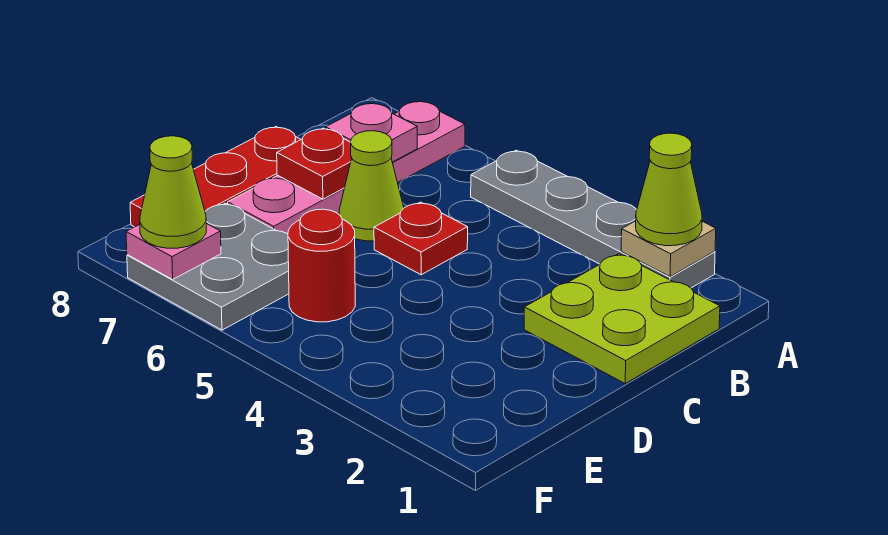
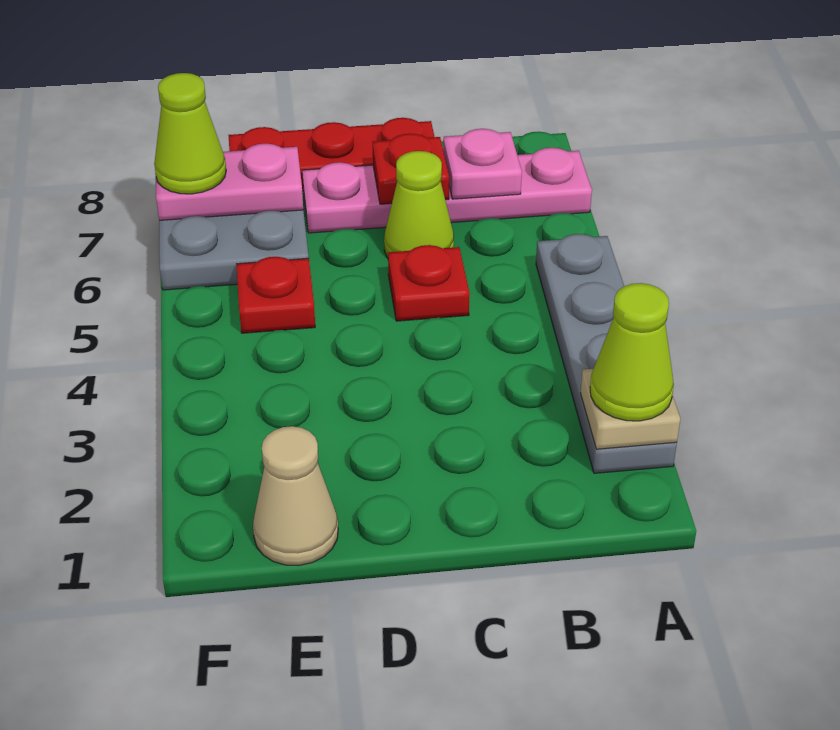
lime 2x2 plate [524,254,720,383] -> none
none -> tan 1x1 cone [253,426,338,566]
red 1x1 round brick [288,209,355,322] -> red 1x1 plate [236,257,315,333]
pink 1x1 plate [126,223,221,279] -> pink 1x2 plate [156,143,303,220]

